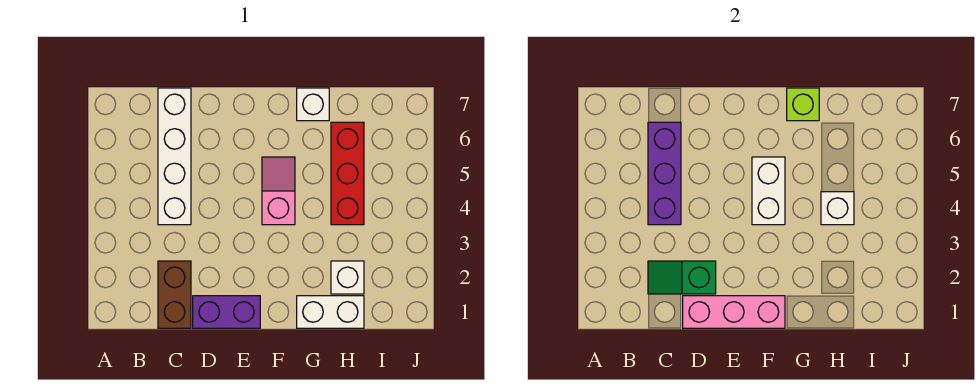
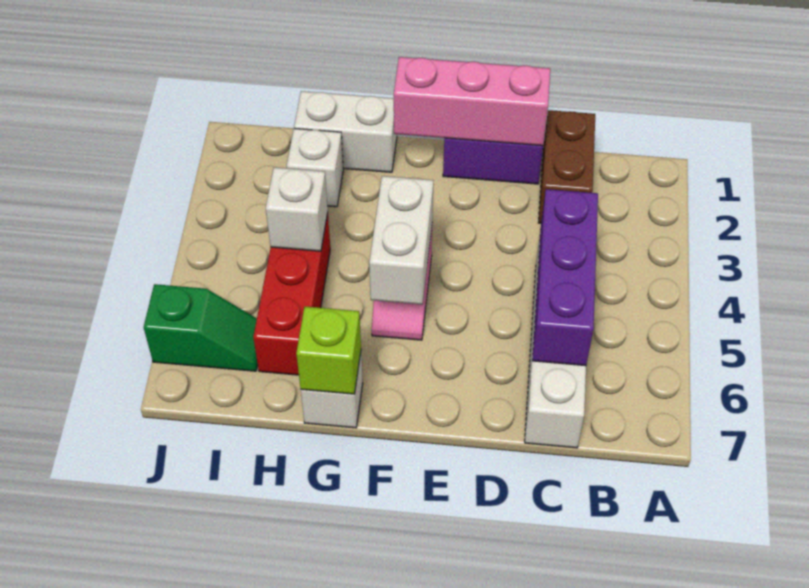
green 1x2 slope [648,261,716,294] -> green 1x2 slope moved to [144,284,258,371]

